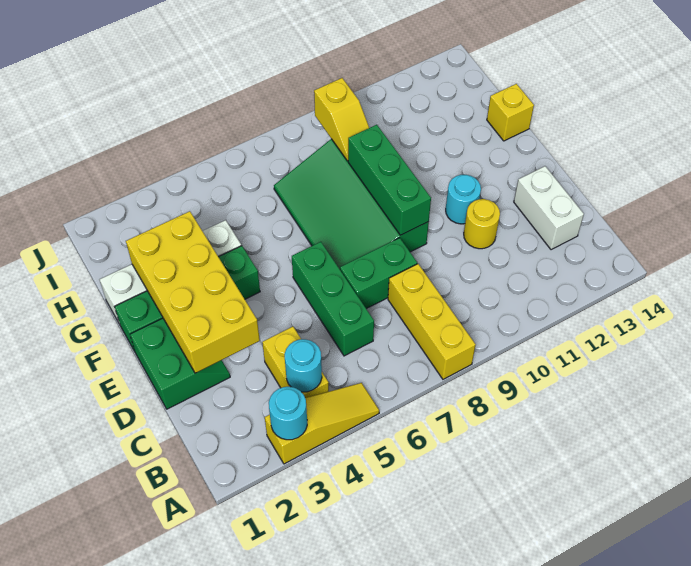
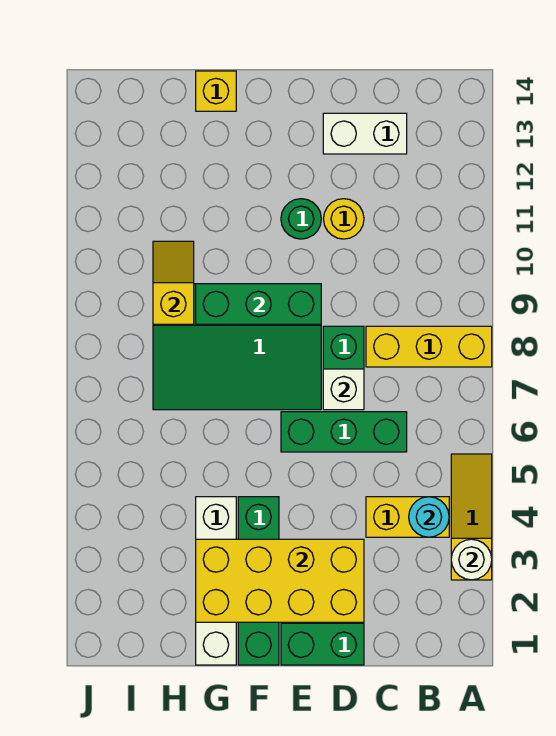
cyan 1x1 round brick [269,387,307,440] -> white 1x1 round brick [451,539,492,580]
none -> white 1x1 brick [323,369,364,410]
cyan 1x1 round brick [446,175,481,224] -> green 1x1 round brick [281,199,321,239]
yellow 1x2 slope [314,78,369,161] -> yellow 1x2 slope turned to [153,241,194,324]

